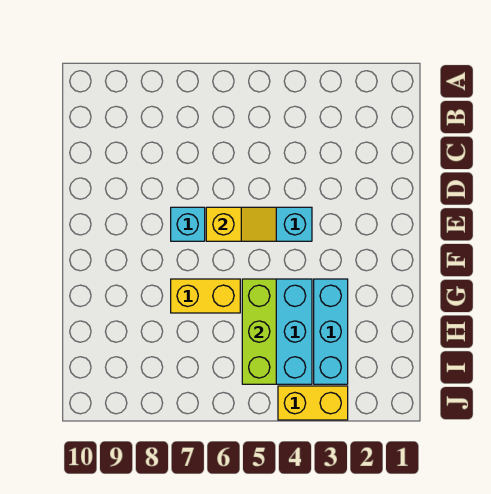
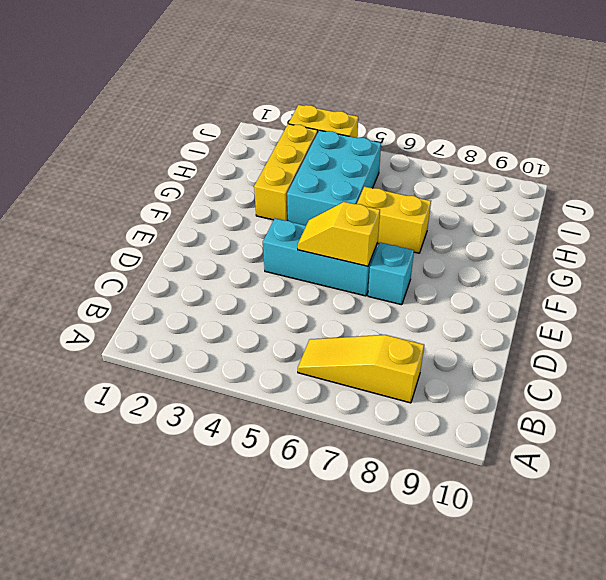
none -> yellow 1x3 slope [298,335,424,403]
cyan 1x3 brick [314,279,348,384] -> yellow 1x3 brick [254,124,318,221]
lime 1x3 brick [242,279,276,384] -> none

